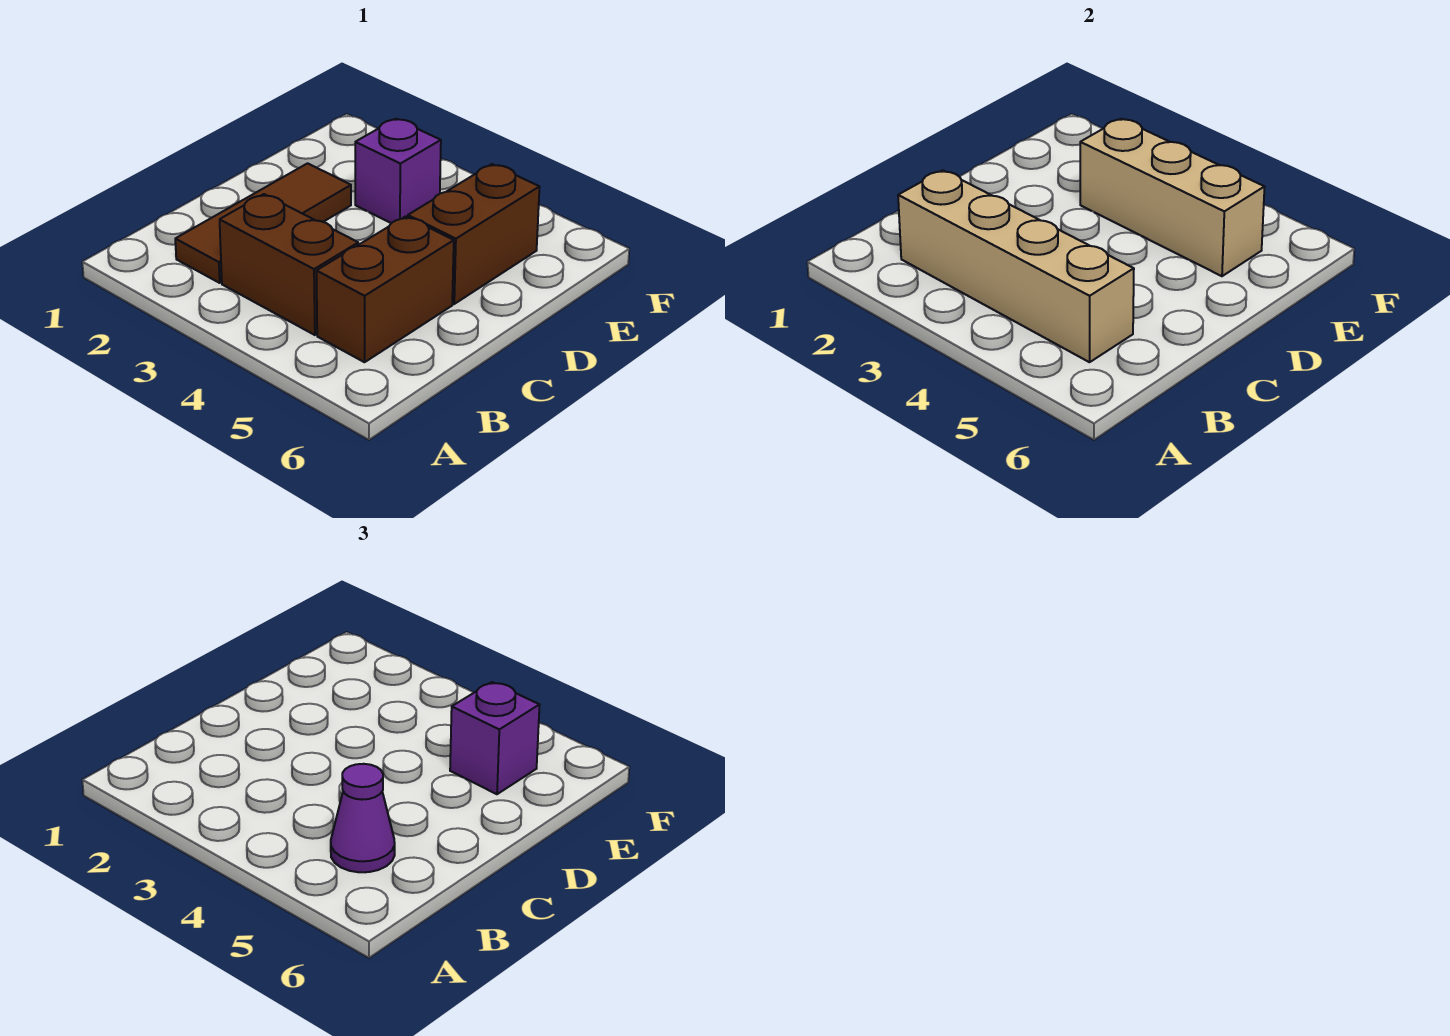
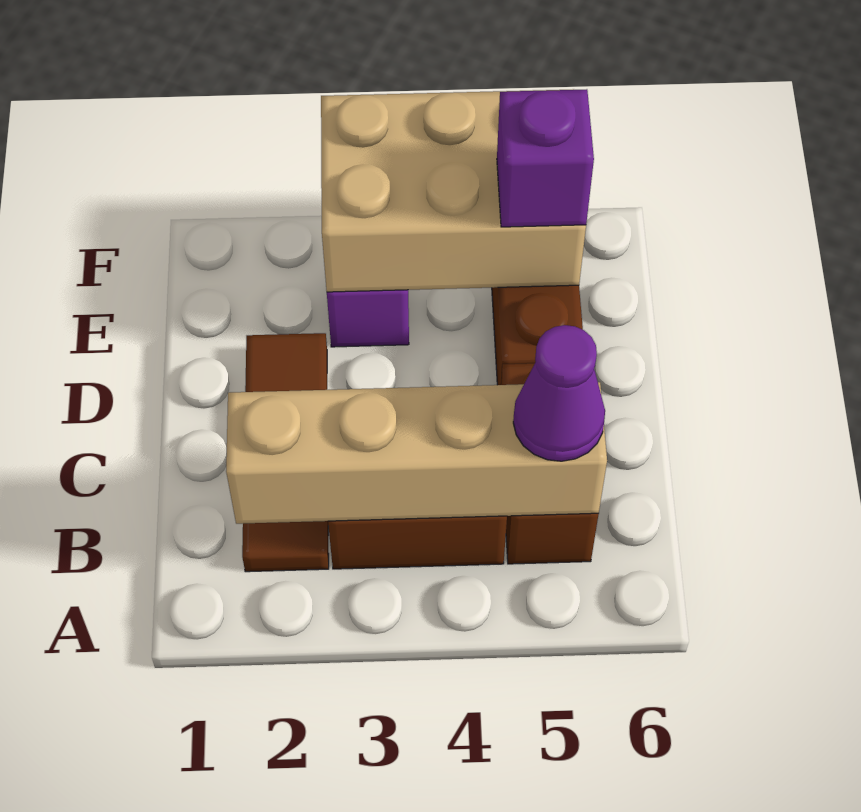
tan 1x3 brick [1080,119,1265,276] -> tan 2x3 brick [321,89,586,292]

